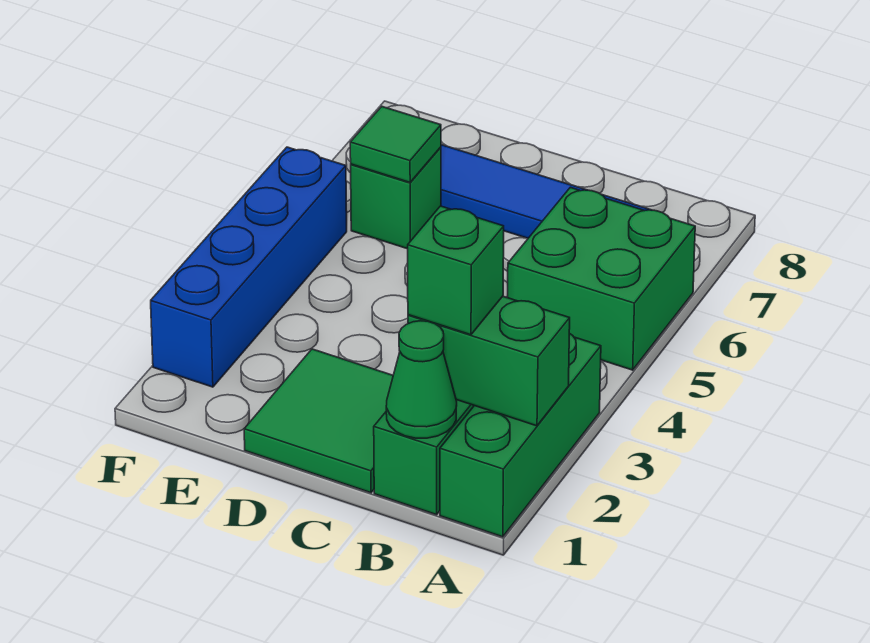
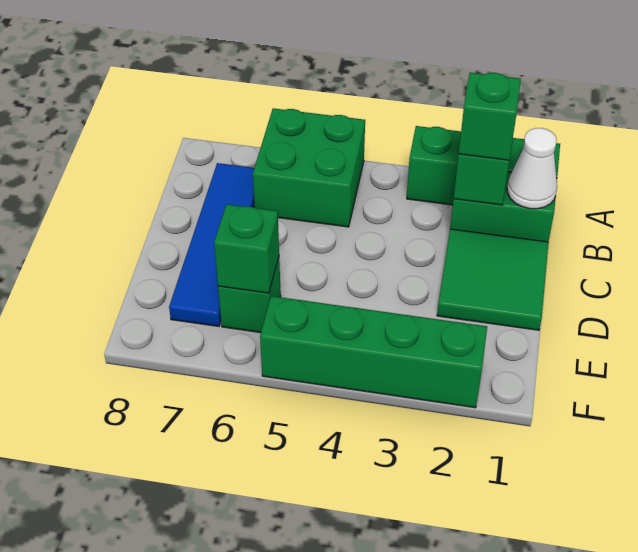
green 1x1 cone [386,321,457,438] -> white 1x1 cone [507,128,557,209]
green 1x1 tile [350,107,441,182] -> green 1x1 brick [214,204,279,293]
blue 1x4 brick [151,147,347,387] -> green 1x4 brick [260,296,487,408]

